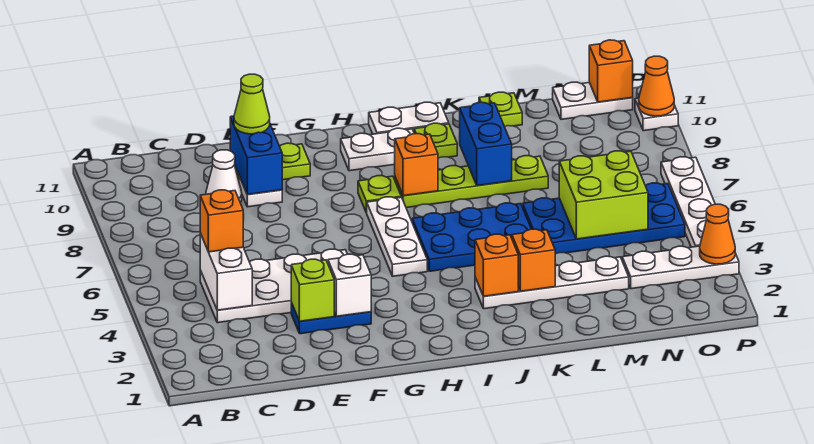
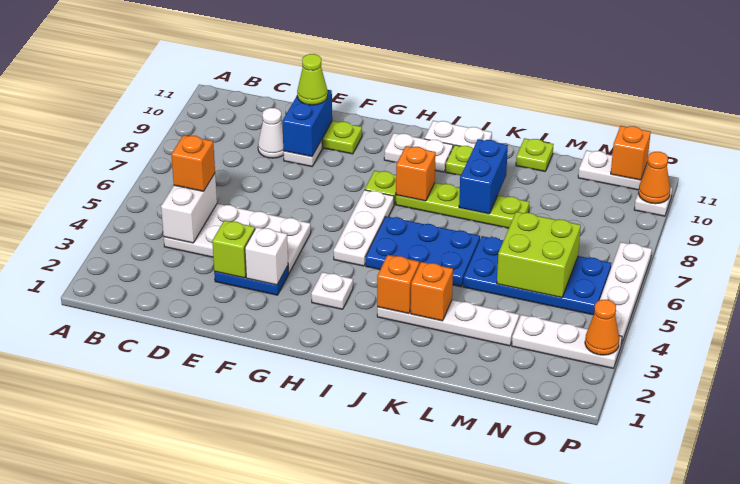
none -> white 1x1 plate [311,272,353,309]

